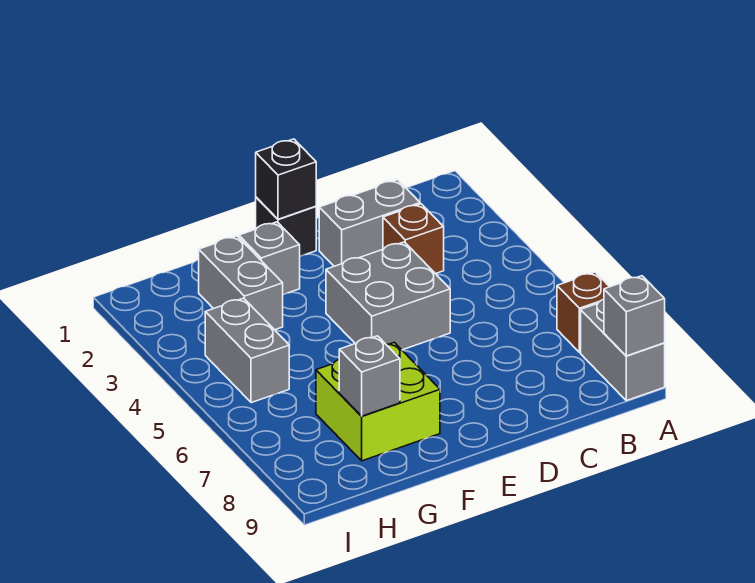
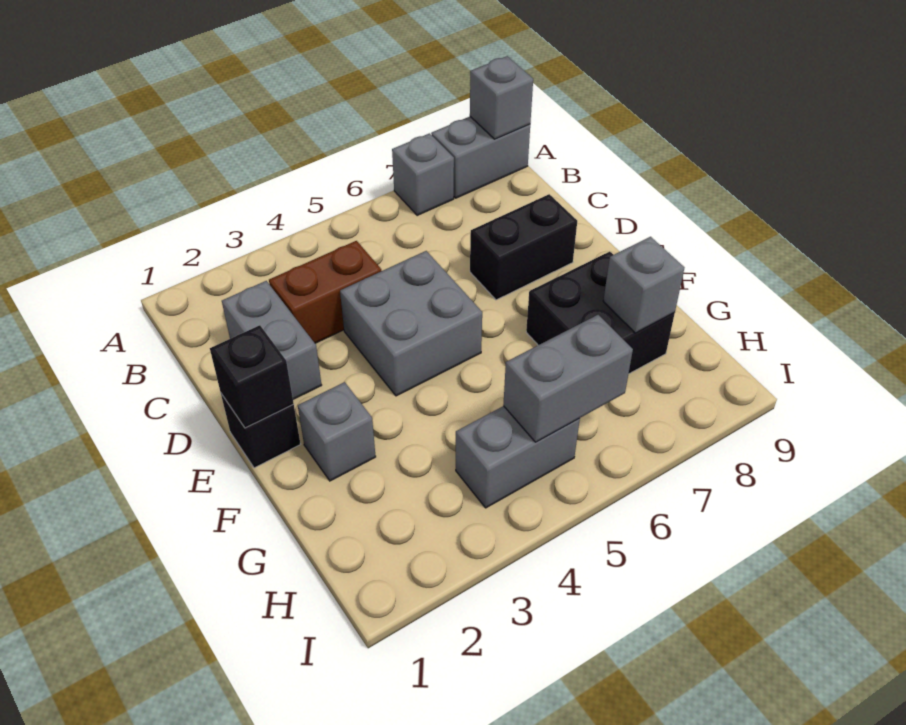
brown 1x1 brick [557,272,609,352] -> grey 1x1 brick [392,133,454,216]
brown 1x1 brick [383,204,444,274] -> brown 1x2 brick [269,241,381,343]
none -> black 1x2 brick [470,194,577,300]
lime 2x2 brick [316,342,440,461] -> black 2x2 brick [526,252,675,374]
grey 1x2 brick [199,236,283,330] -> grey 1x2 brick moved to [503,315,633,442]

